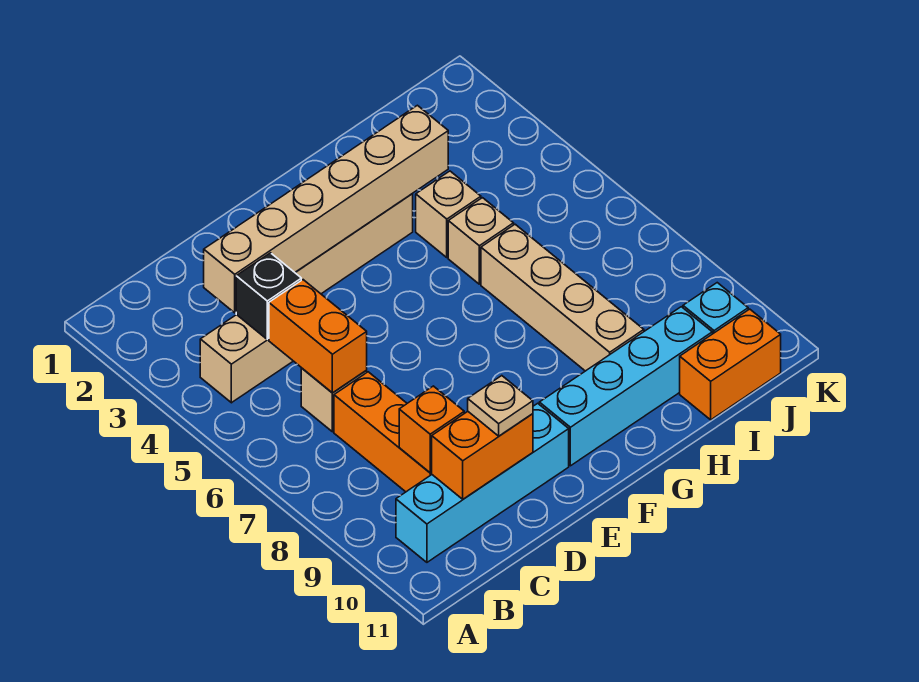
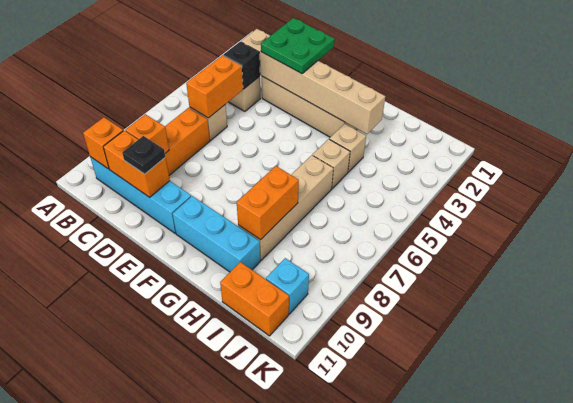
none -> orange 1x1 brick [83,117,123,169]
none -> green 2x2 plate [261,18,335,74]
tan 1x1 plate [468,376,533,436] -> black 1x1 plate [122,136,165,174]
cyan 1x4 brick [539,307,712,466] -> cyan 1x3 brick [173,196,260,272]
none -> orange 1x2 brick [237,166,299,240]

